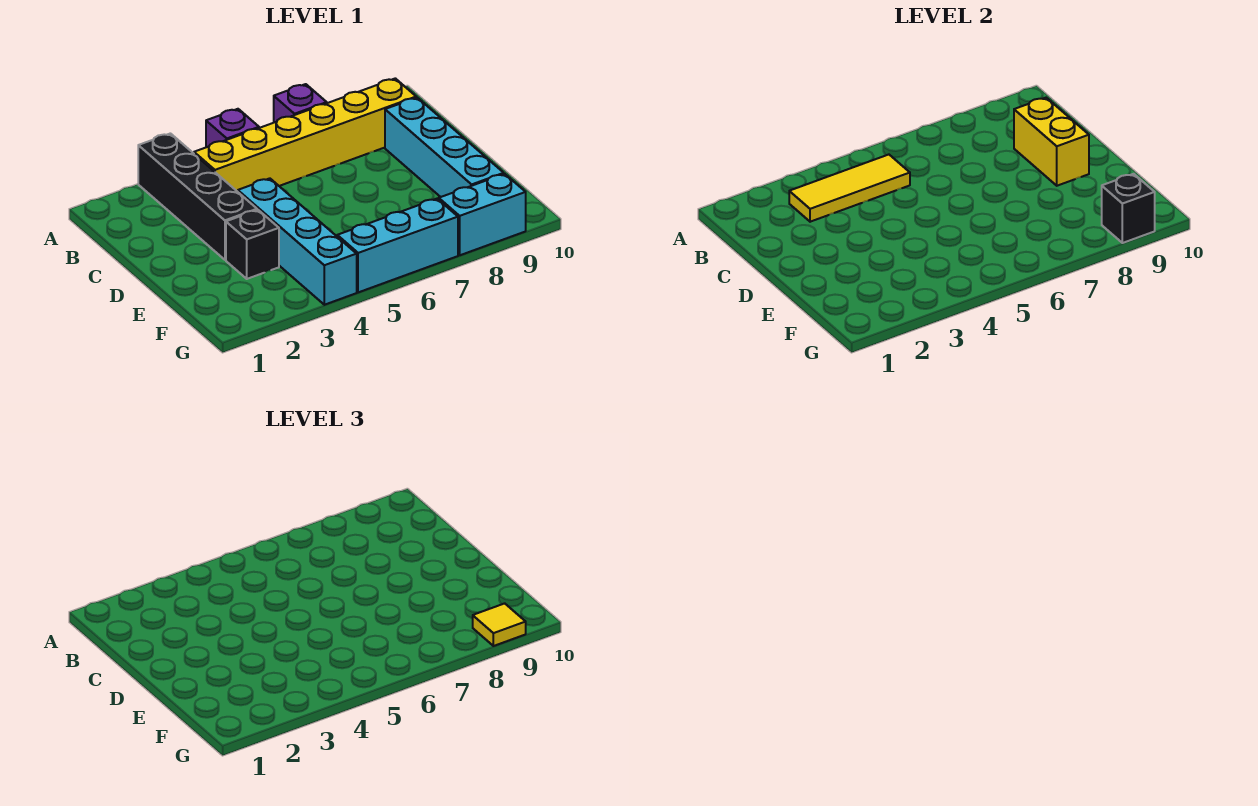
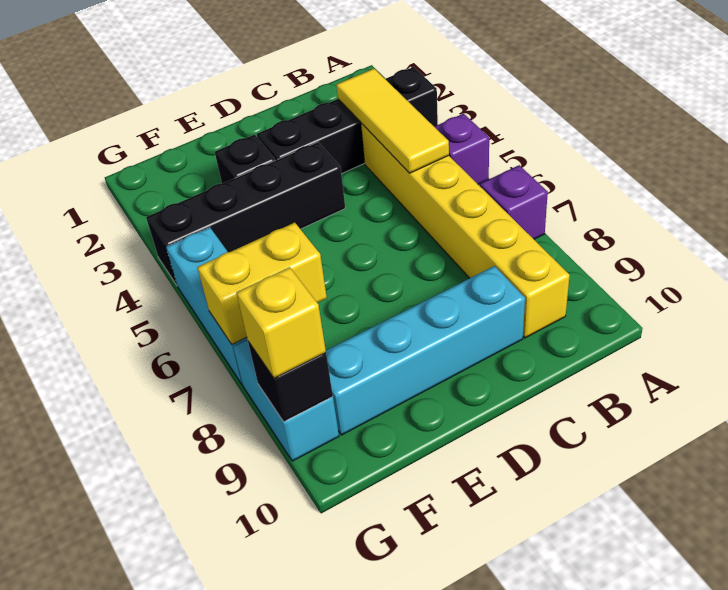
yellow 1x2 brick [1014,98,1089,186] -> yellow 1x2 brick moved to [197,222,327,344]
cyan 1x4 brick [238,178,357,305] -> black 1x4 brick [146,142,345,285]
yellow 1x1 tile [473,603,526,646] -> yellow 1x1 brick [236,267,326,378]

